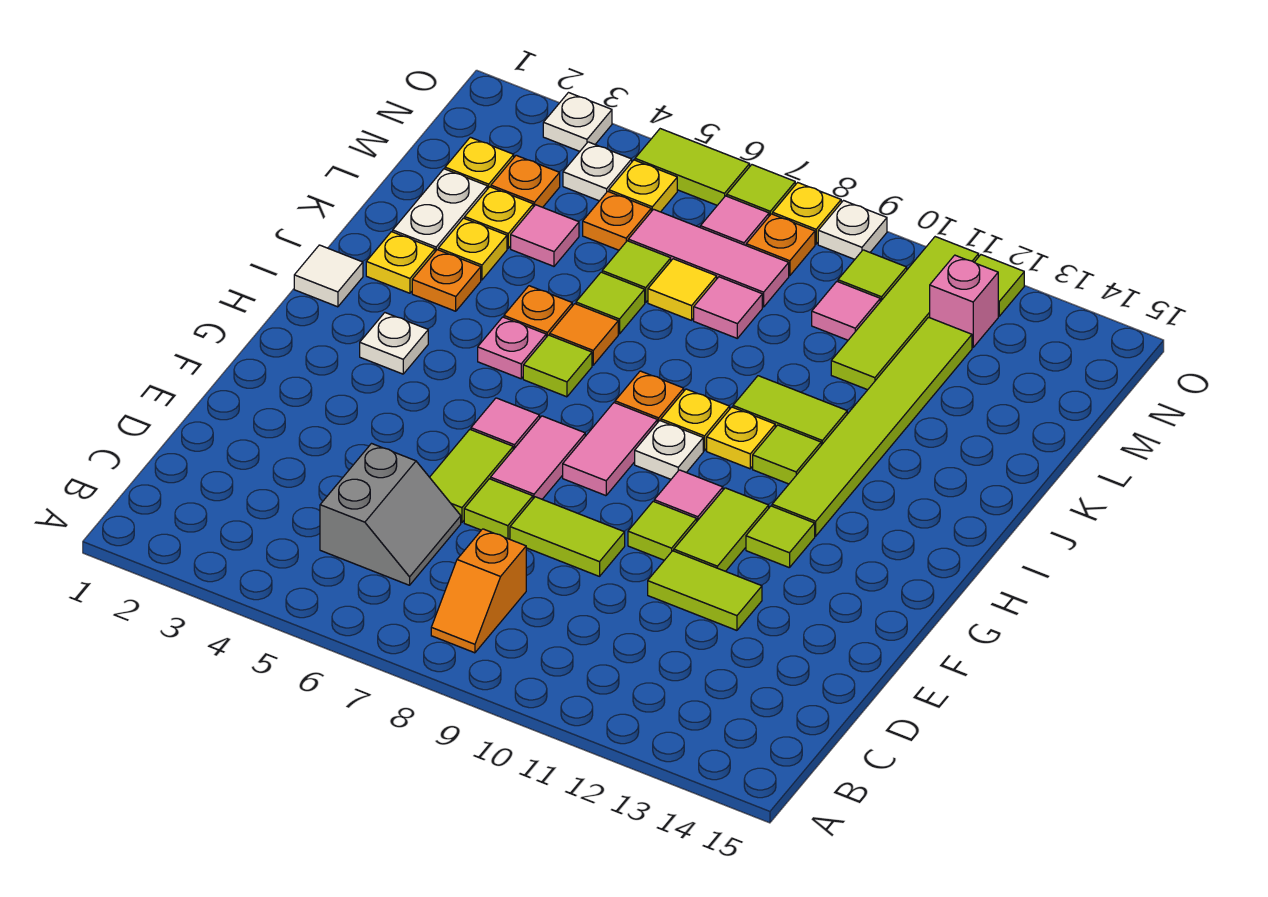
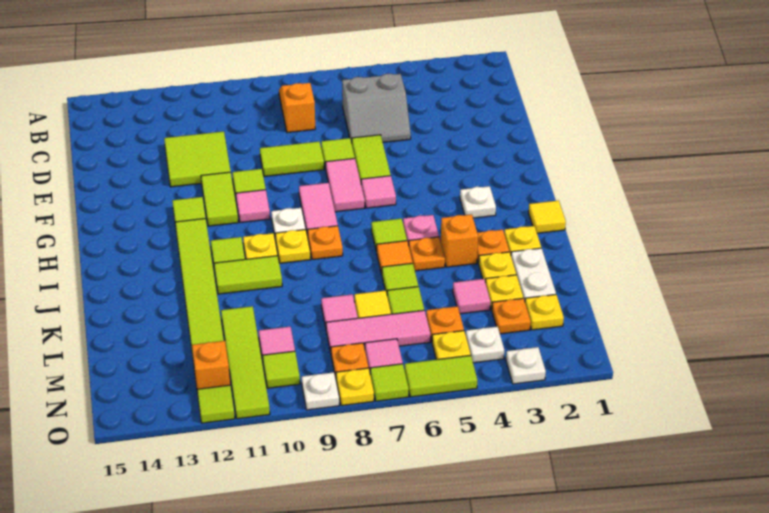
grey 2x2 slope [320,444,461,585] -> grey 2x2 slope turned to [342,74,411,143]
lime 1x2 tile [648,551,762,630] -> lime 2x2 tile [164,131,231,187]
white 1x1 tile [294,245,363,307] -> yellow 1x1 tile [529,200,566,233]
none -> orange 1x1 brick [441,214,478,267]
pink 1x1 brick [930,255,998,347] -> orange 1x1 brick [192,341,230,394]

